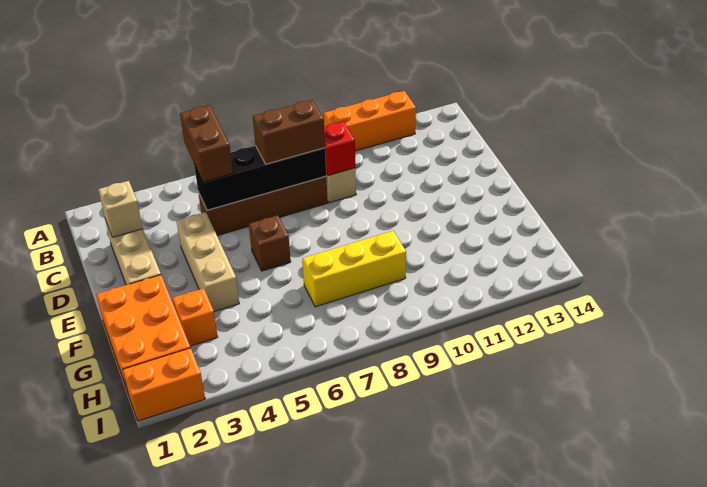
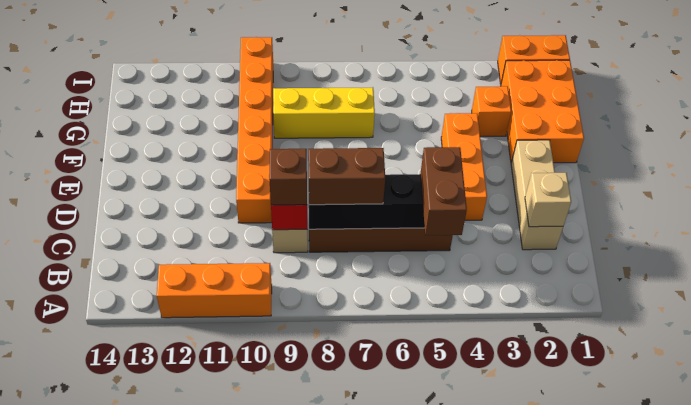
tan 1x3 brick [177,212,239,312] -> orange 1x3 brick [441,113,487,220]
none -> orange 1x6 brick [236,37,273,223]
brown 1x1 brick [249,215,291,271] -> brown 1x1 brick moved to [269,149,307,205]

